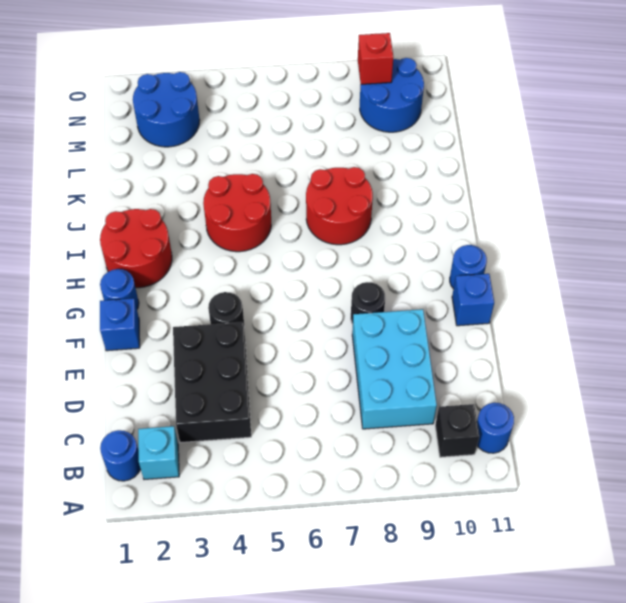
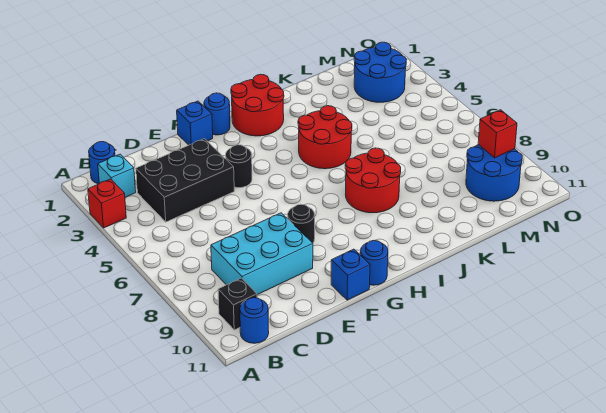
none -> red 1x1 brick [88,179,126,228]

